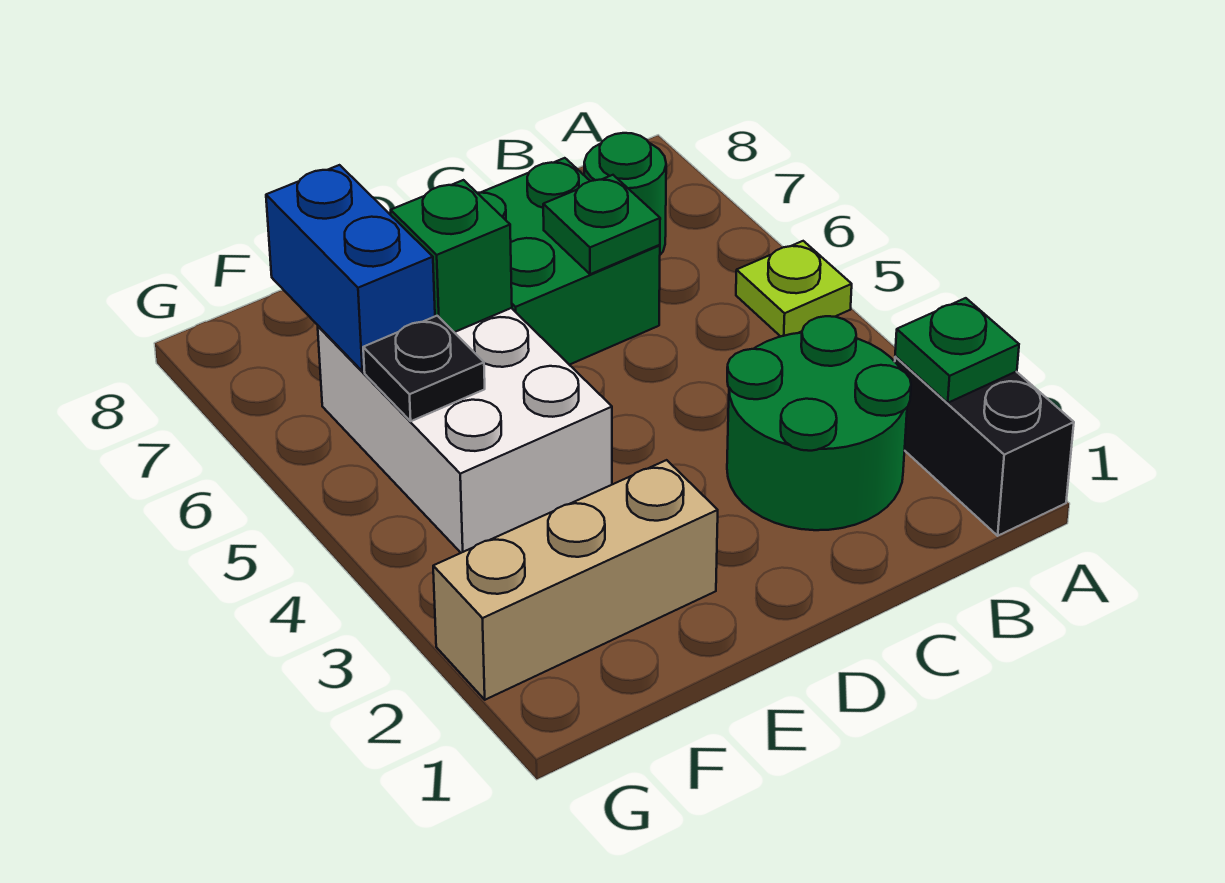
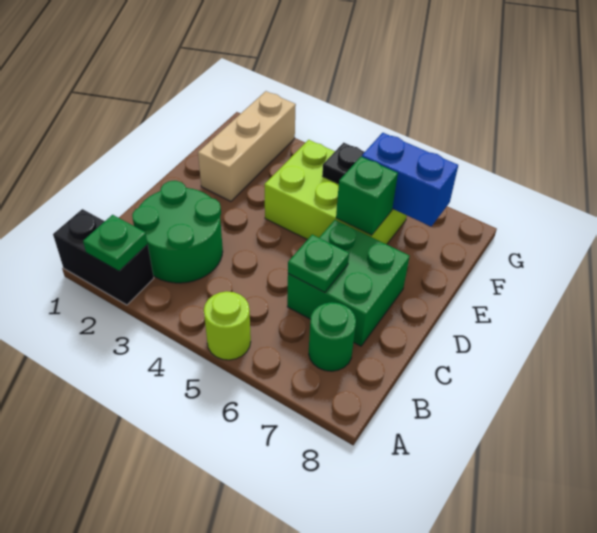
lime 1x1 plate [736,241,852,336] -> lime 1x1 round brick [204,291,251,360]
white 2x3 brick [318,308,612,553] -> lime 2x3 brick [264,140,407,244]

